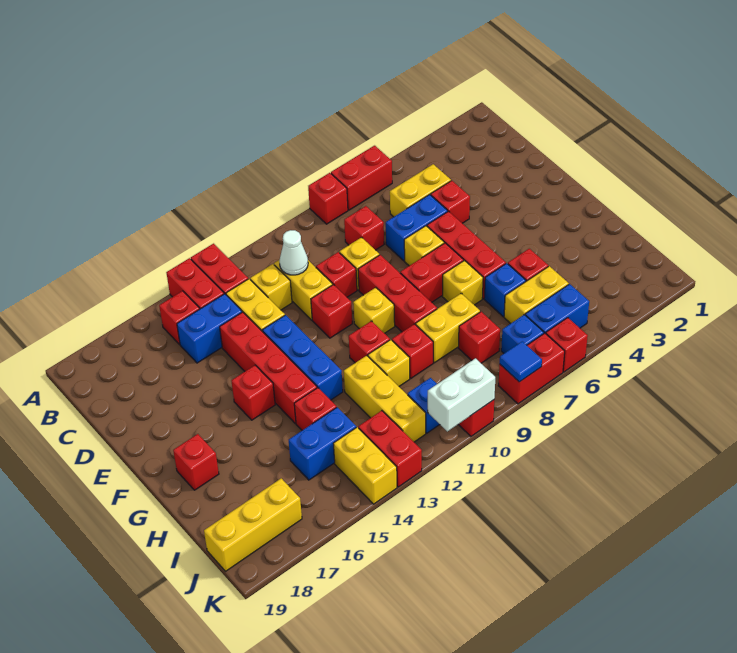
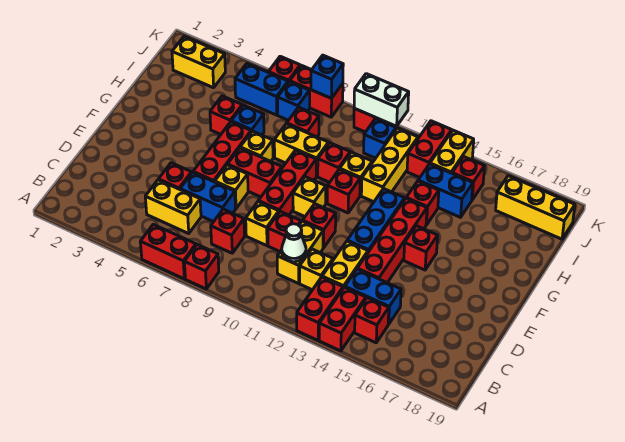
red 1x1 brick [173,434,219,490] -> red 1x1 brick moved to [452,157,485,200]
yellow 1x2 brick [504,266,569,324] -> yellow 1x2 brick moved to [172,36,225,88]
blue 1x1 tile [500,341,542,382] -> blue 1x1 brick [311,55,343,98]

